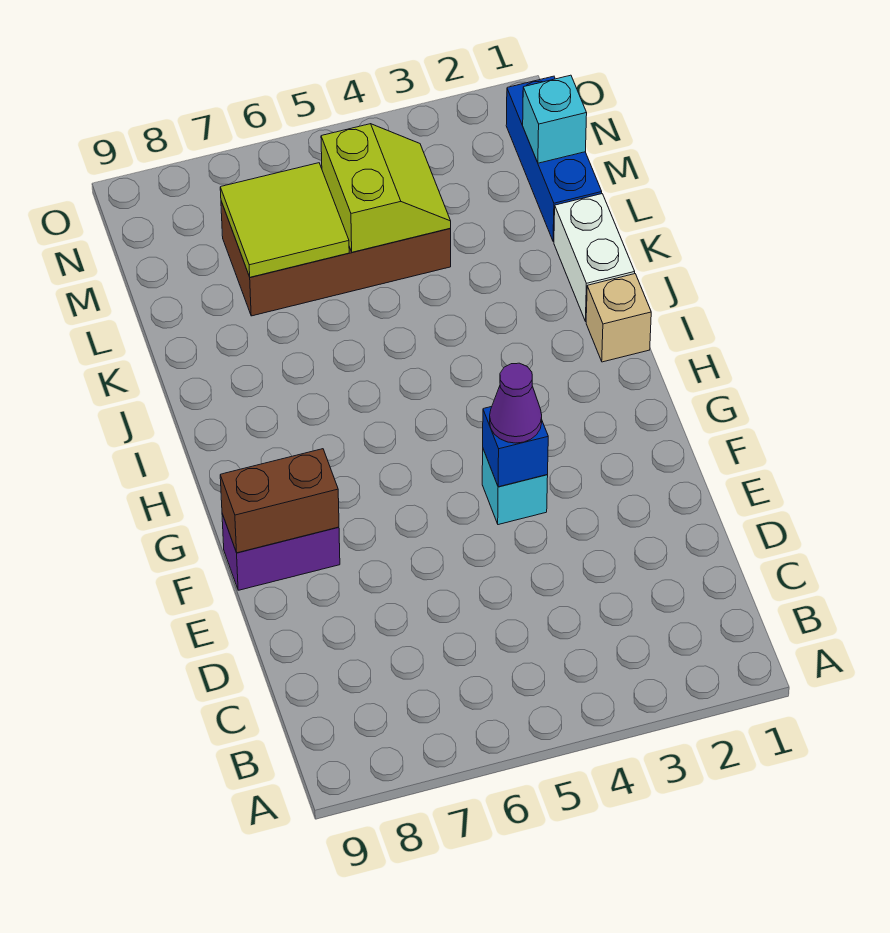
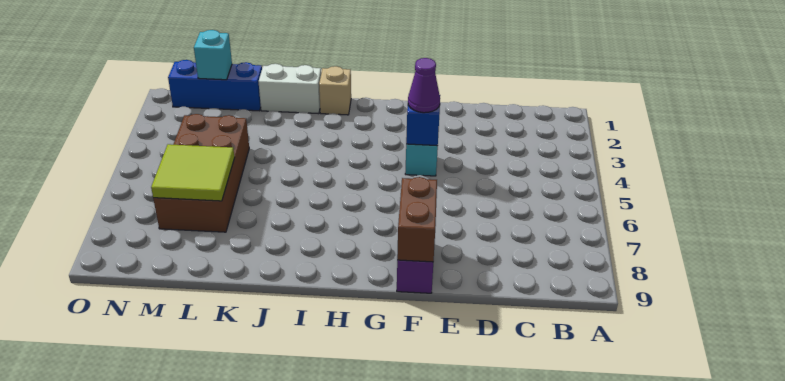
lime 2x2 slope [321,124,451,252] -> none

